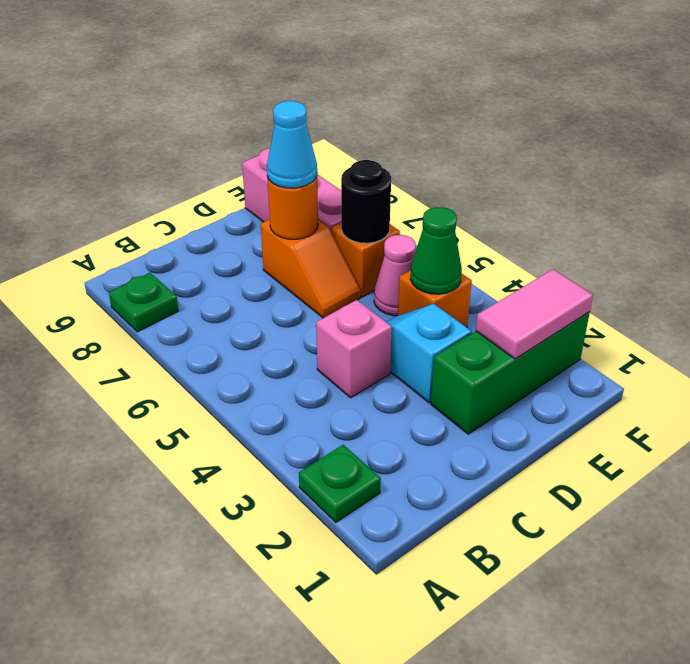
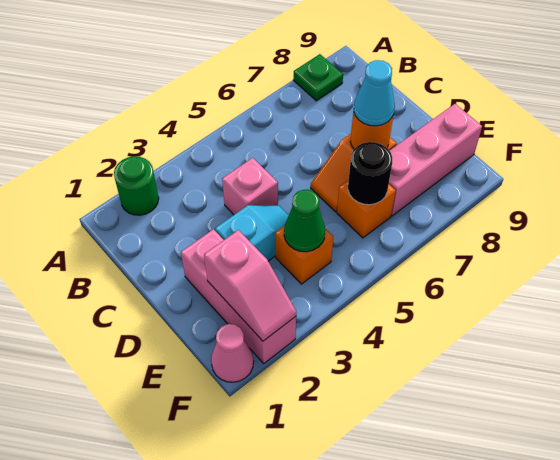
green 1x1 plate [299,445,381,522] -> green 1x1 round brick [114,156,159,215]
green 1x3 brick [431,312,590,434] -> pink 1x3 brick [181,229,296,363]
pink 1x2 tile [476,269,593,359] -> pink 1x2 slope [204,230,296,341]
pink 1x1 cone [374,235,416,316] -> pink 1x1 cone moved to [211,324,254,382]

